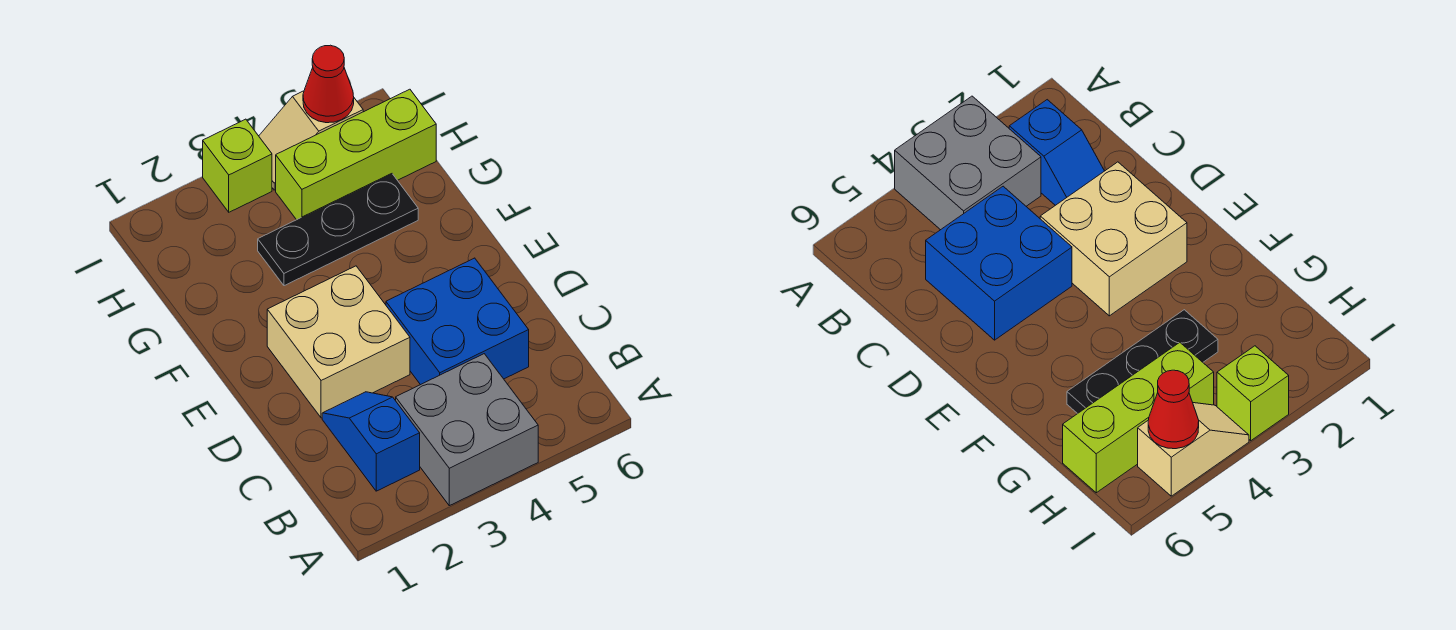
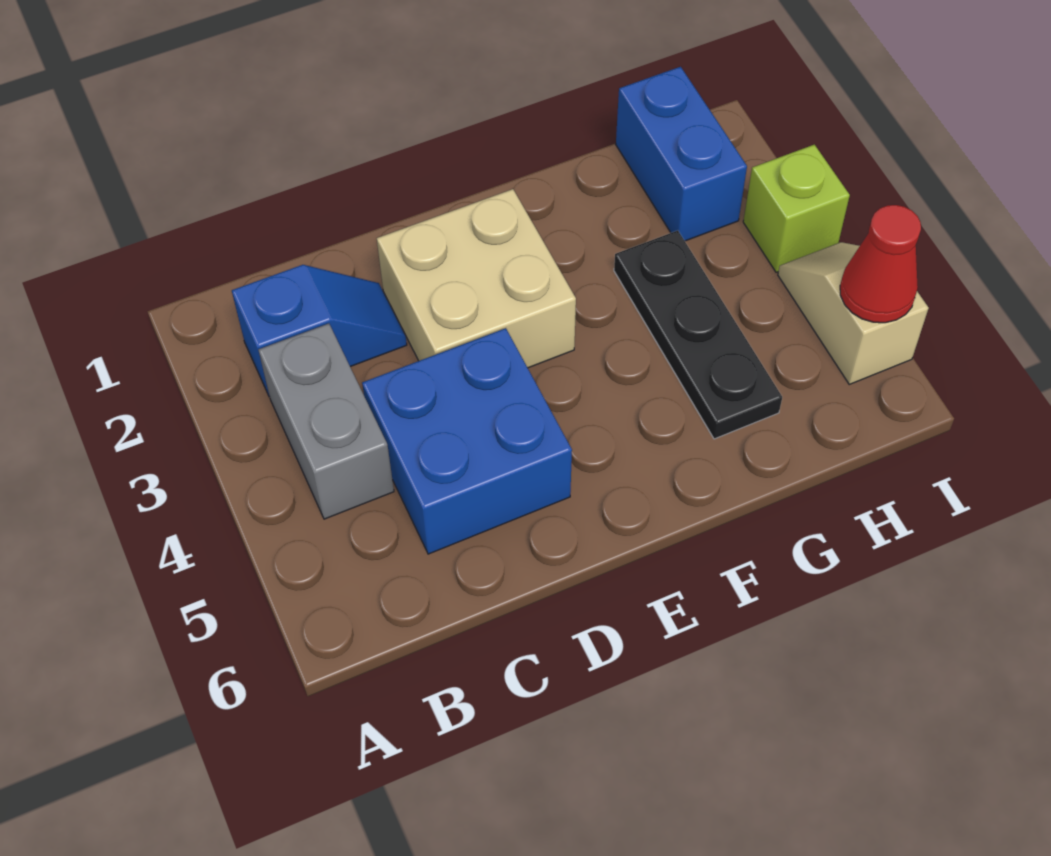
grey 2x2 brick [396,354,538,506] -> grey 1x2 brick [259,324,394,519]
none -> blue 1x2 brick [616,67,747,241]
lime 1x3 brick [276,89,436,220] -> none

